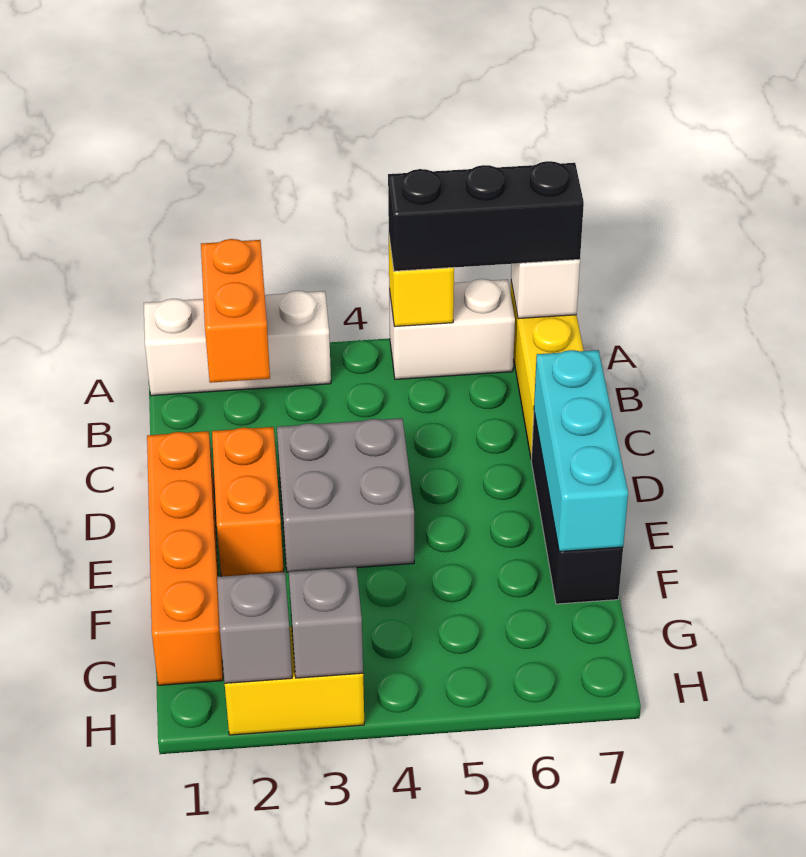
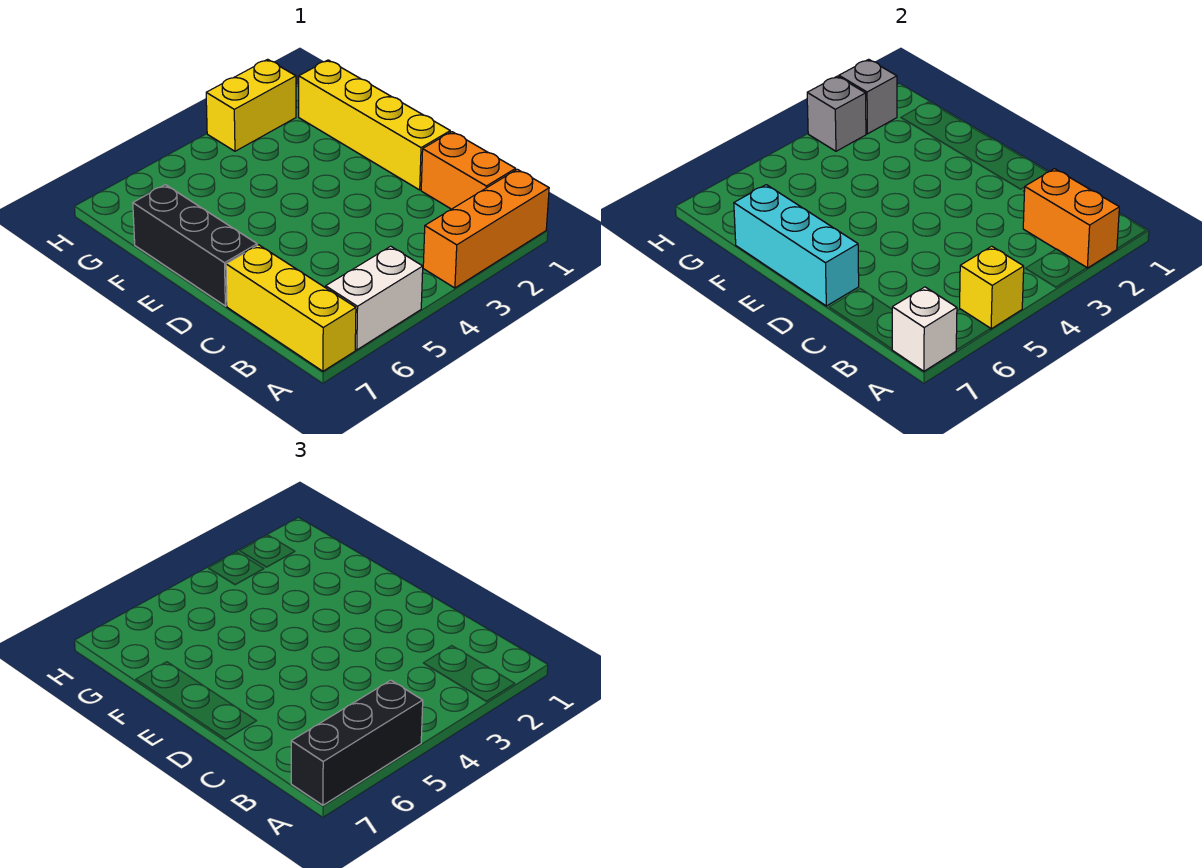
white 1x3 brick [144,291,331,396] -> orange 1x3 brick [423,169,549,288]
orange 1x4 brick [147,431,223,685] -> yellow 1x4 brick [299,60,450,190]
orange 1x2 brick [212,427,284,577] -> orange 1x2 brick moved to [421,132,516,209]
grey 2x2 brick [277,418,414,572] -> none

